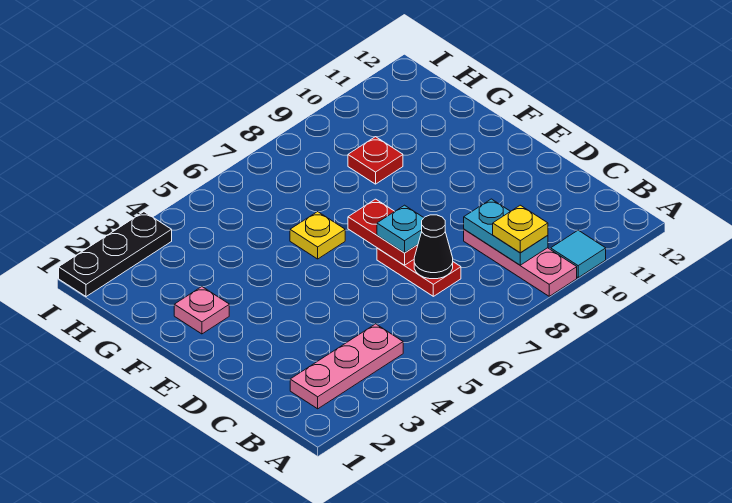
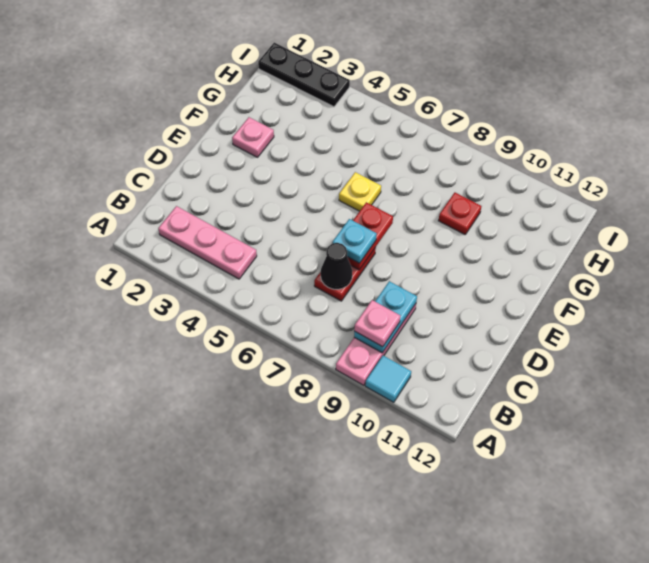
yellow 1x1 plate [493,205,548,253] -> pink 1x1 plate [354,300,400,347]

